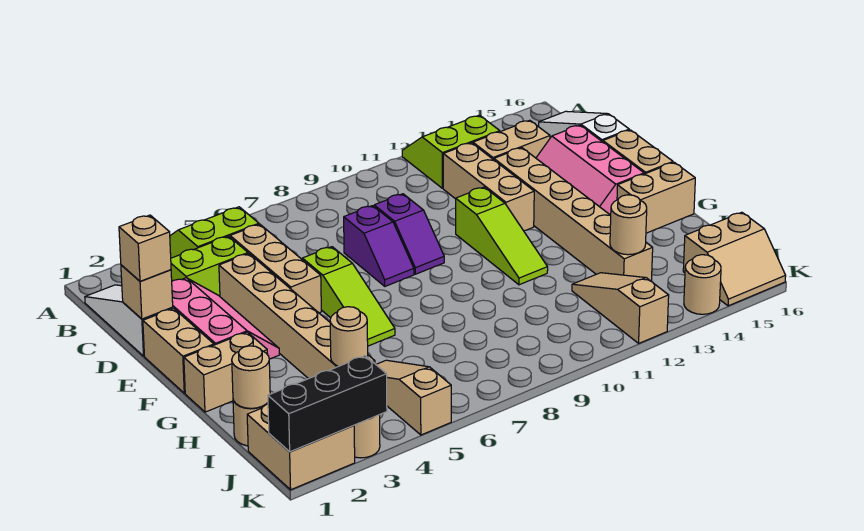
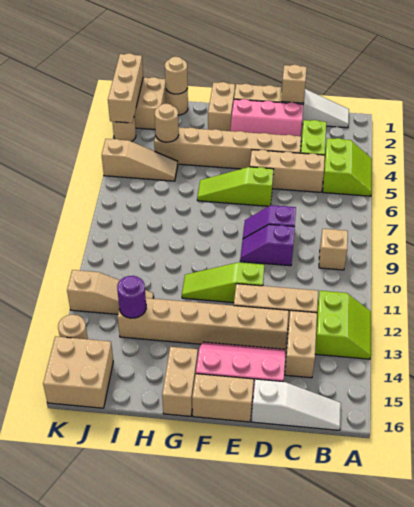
tan 1x1 brick [119,215,171,281] -> tan 1x1 brick moved to [319,229,348,270]
tan 1x1 round brick [610,195,647,255] -> purple 1x1 round brick [117,276,146,318]
tan 2x2 slope [683,212,786,306] -> tan 2x2 brick [43,336,113,408]
black 1x3 brick [268,356,387,452] -> tan 1x3 brick [108,53,143,123]

